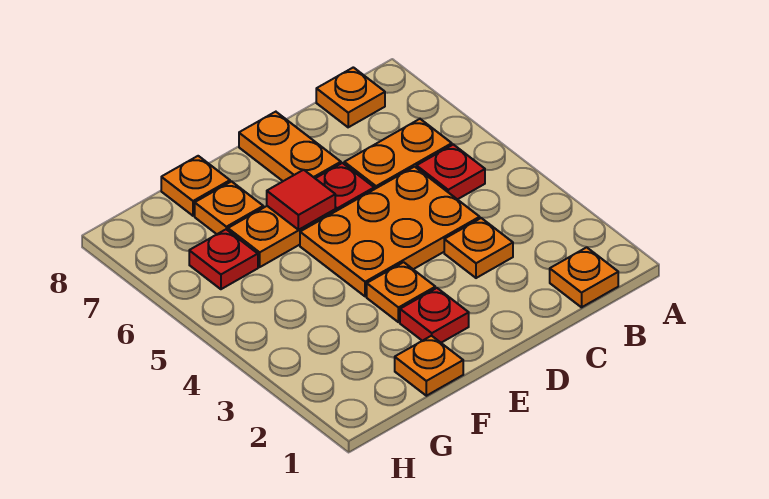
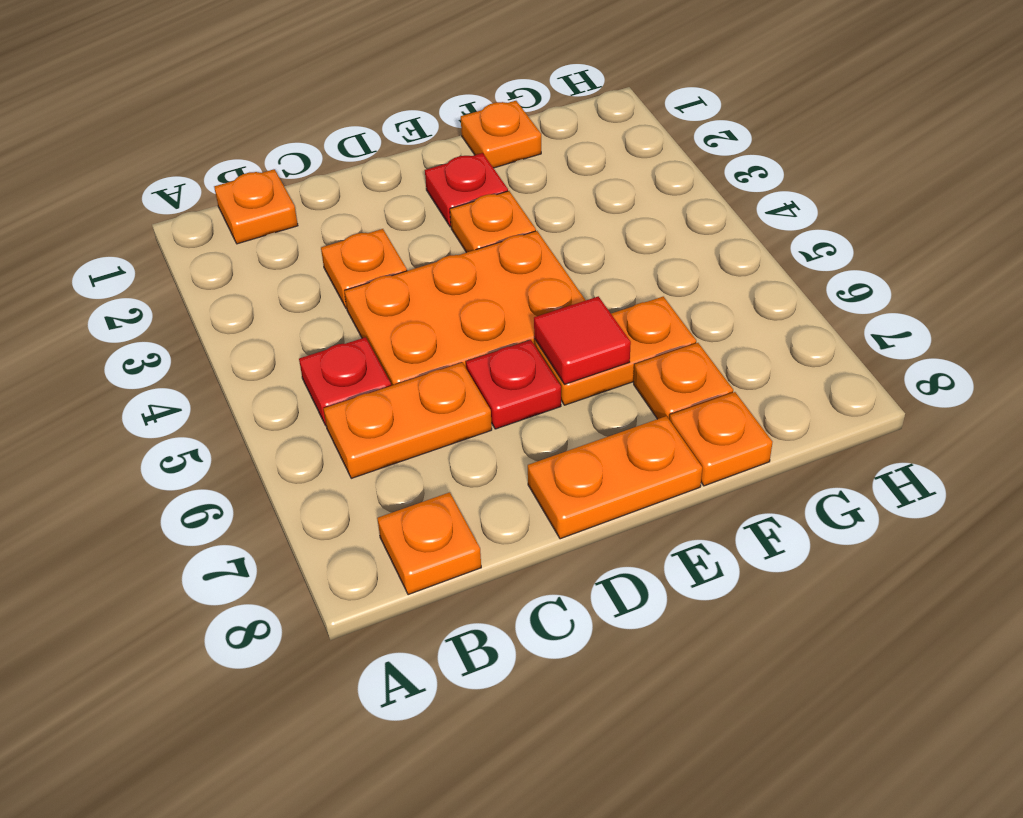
orange 1x2 plate [239,112,341,181] -> orange 1x2 plate turned to [528,416,702,539]
red 1x1 plate [189,229,258,289] -> none

